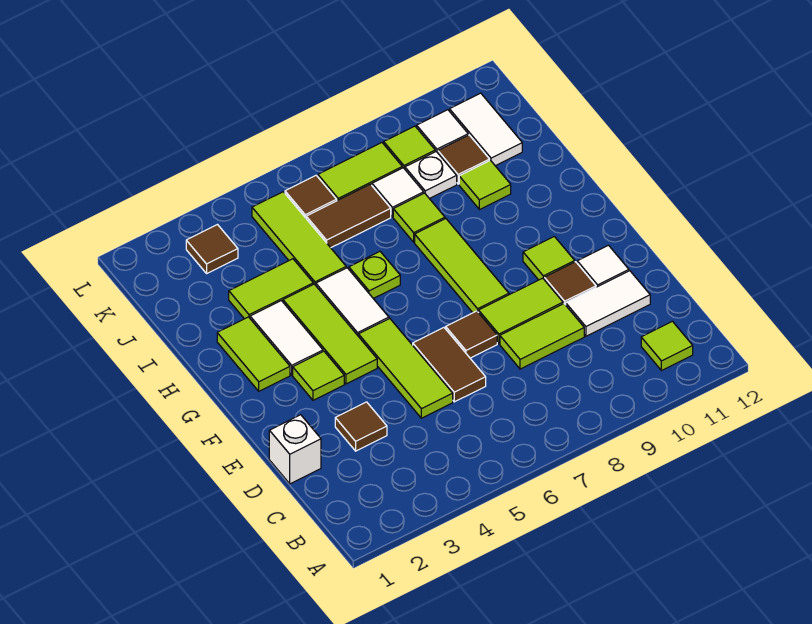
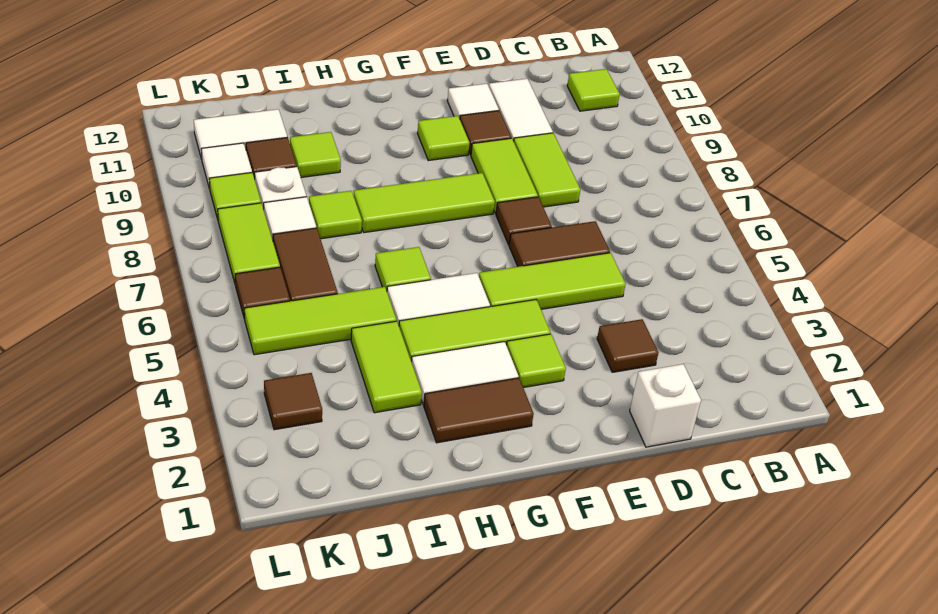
lime 1x2 tile [217,317,290,391] -> brown 1x2 tile [424,378,534,443]
lime 1x1 plate [349,252,400,298] -> lime 1x1 tile [375,247,431,291]

